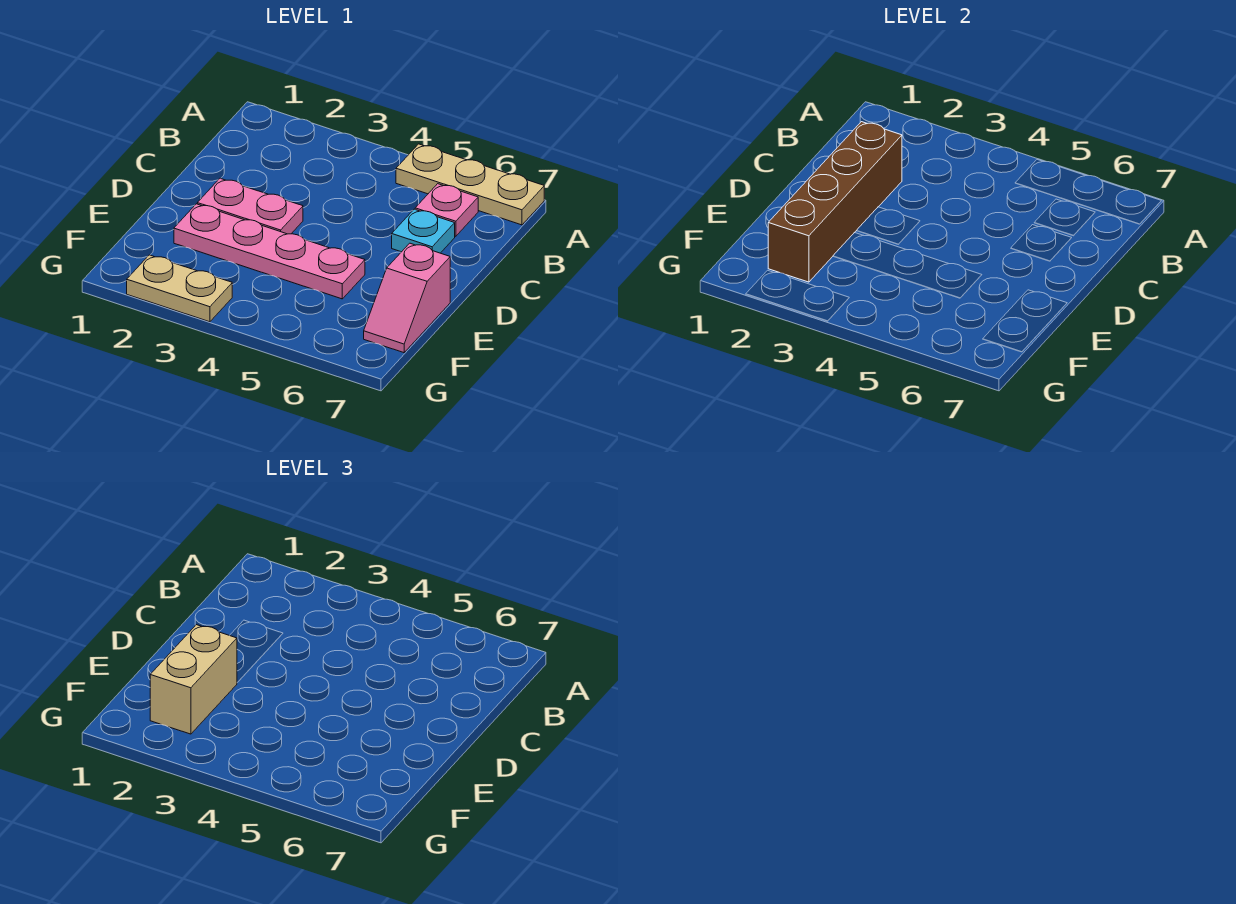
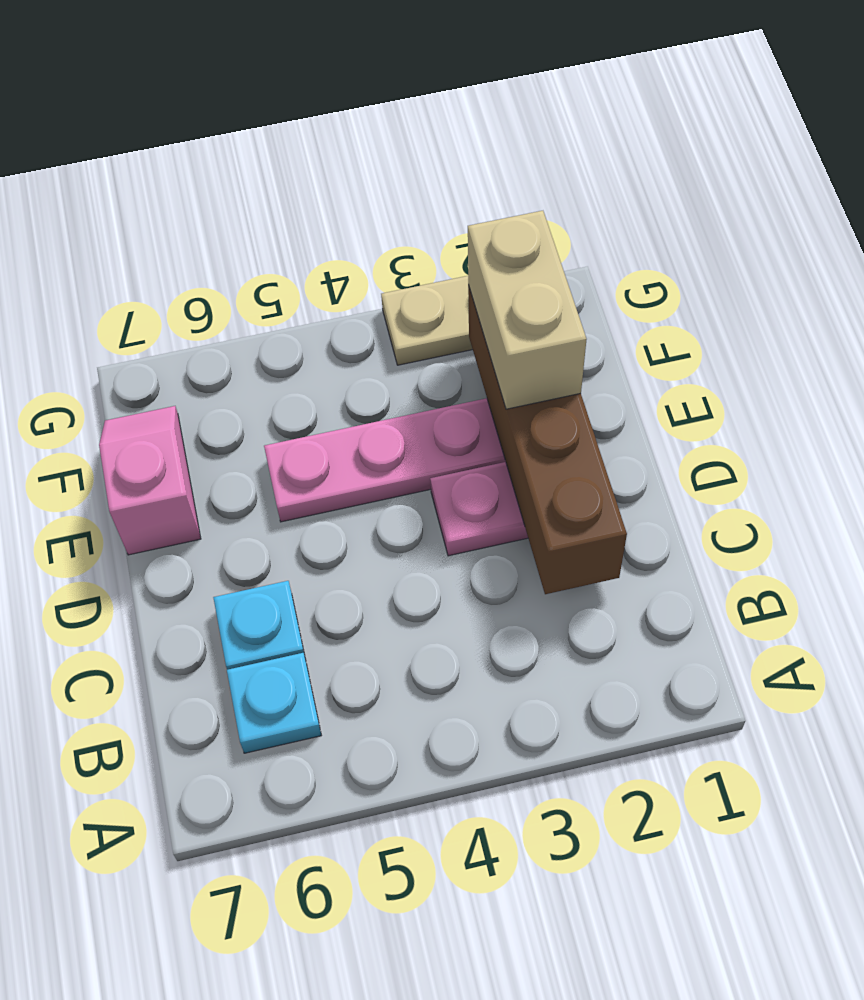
tan 1x3 plate [396,144,544,225] -> none
pink 1x1 plate [415,184,478,236] -> cyan 1x1 plate [227,653,321,753]

